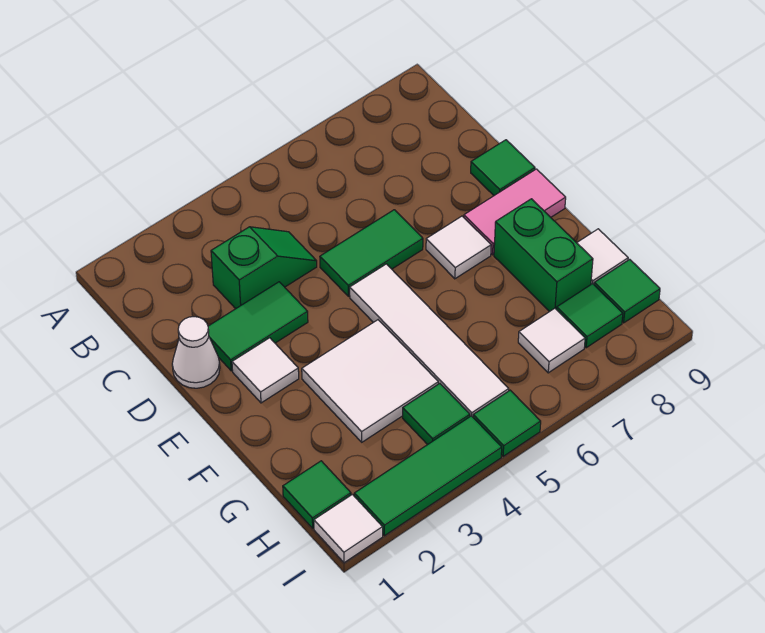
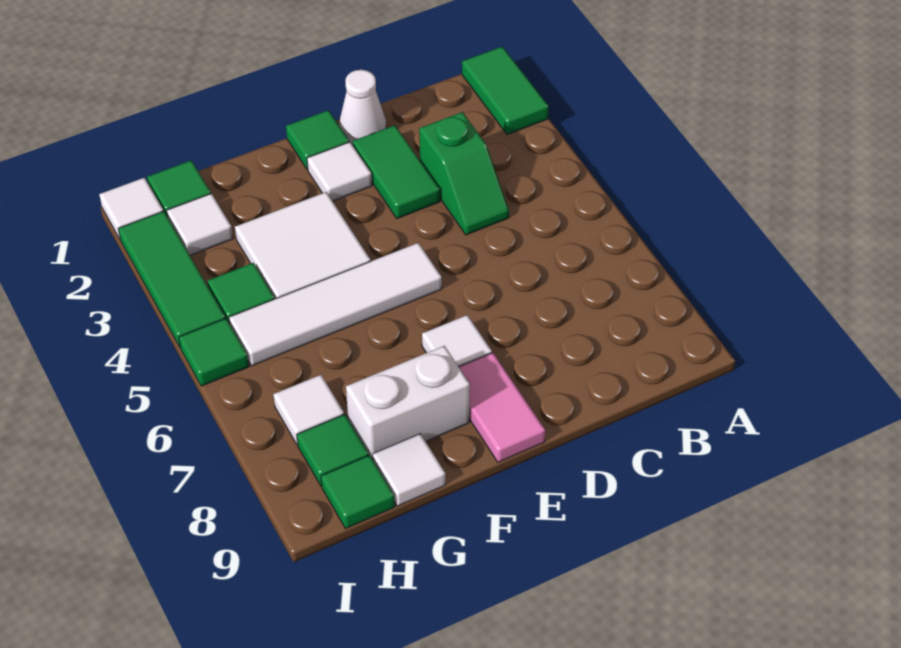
green 1x2 tile [320,210,423,296] -> green 1x2 tile moved to [462,47,549,135]
green 1x1 tile [471,140,535,195] -> green 1x1 tile moved to [286,110,349,170]
green 1x2 brick [494,199,593,312] -> white 1x2 brick [346,346,470,459]
none -> white 1x1 tile [167,194,233,255]

